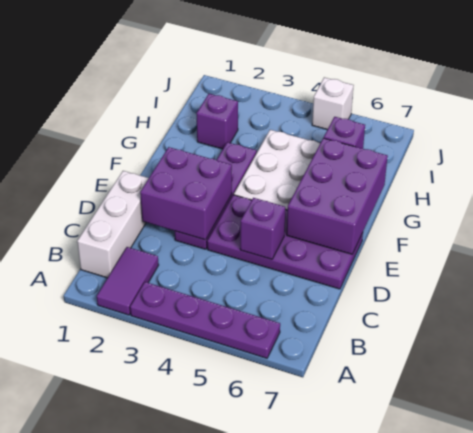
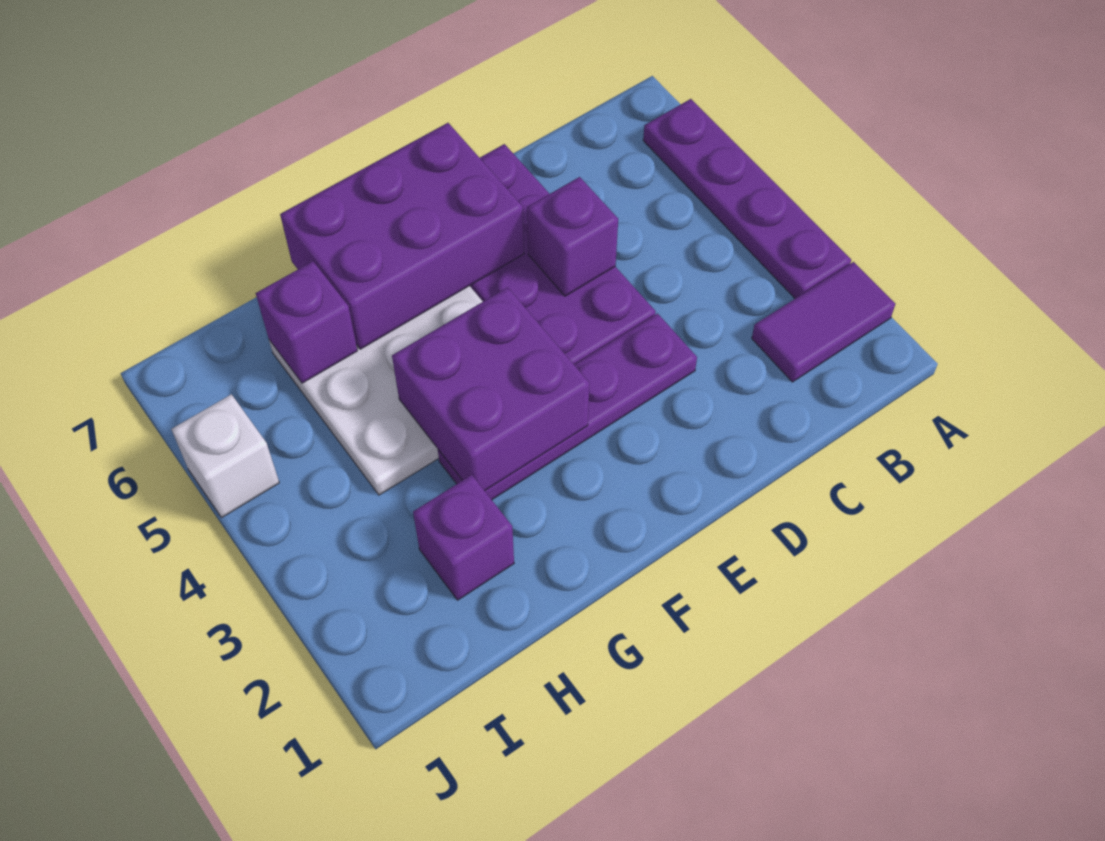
white 1x3 brick [77,171,149,278] -> none
purple 2x2 brick [140,147,232,240] -> purple 2x2 brick moved to [392,287,589,491]

